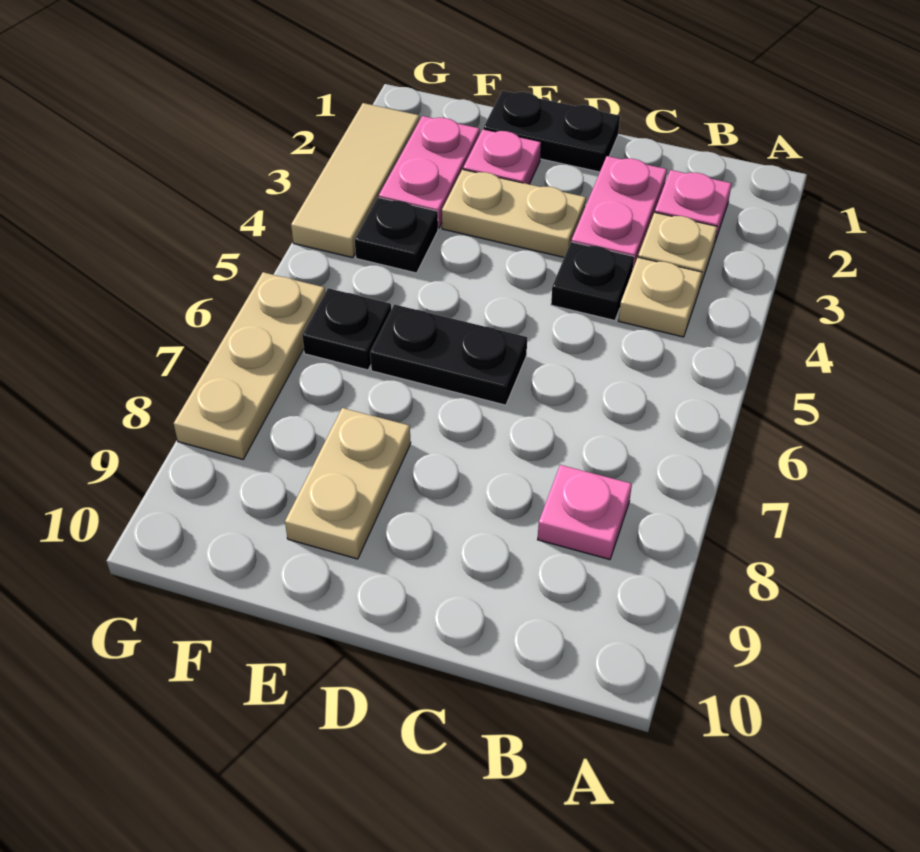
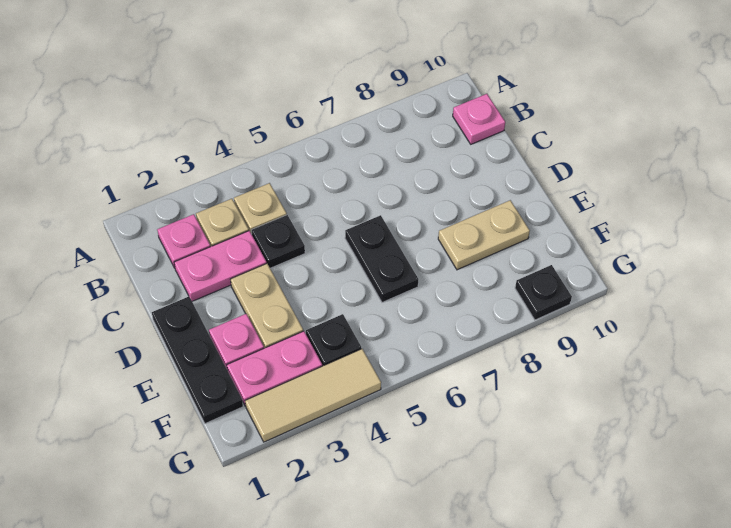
pink 1x1 plate [538,465,632,560] -> pink 1x1 plate moved to [453,94,505,144]
black 1x2 plate [484,91,620,172] -> black 1x3 plate [152,297,243,424]
black 1x1 plate [302,288,391,370] -> black 1x1 plate moved to [515,265,572,320]
tan 1x3 plate [174,272,325,459] -> none

